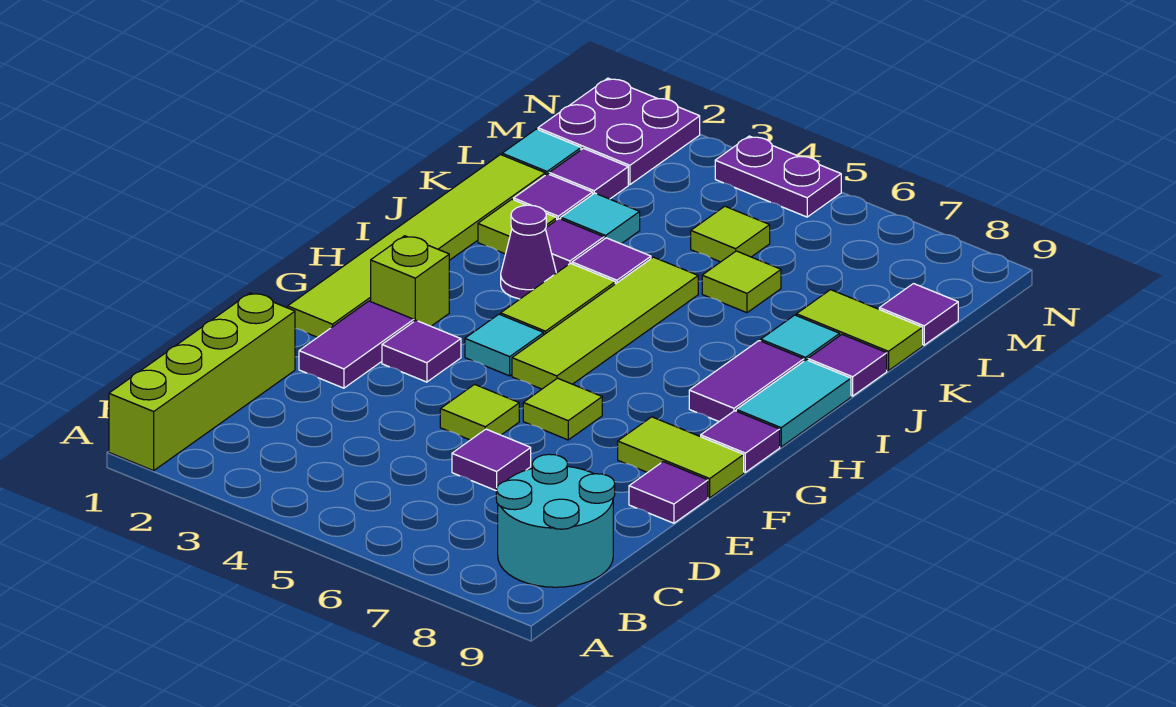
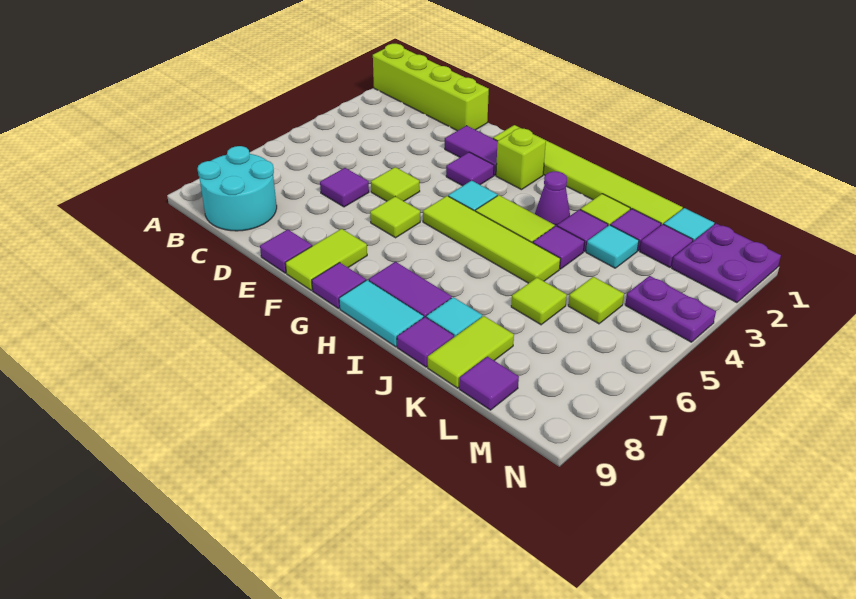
purple 1x2 plate [715,136,841,217] -> purple 1x2 plate turned to [625,276,716,342]

